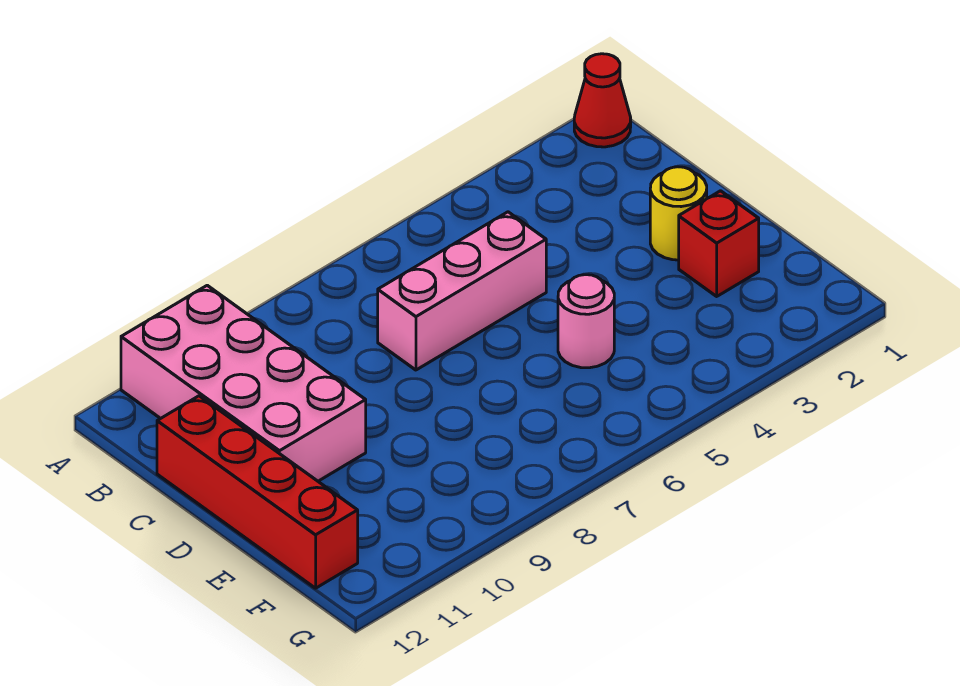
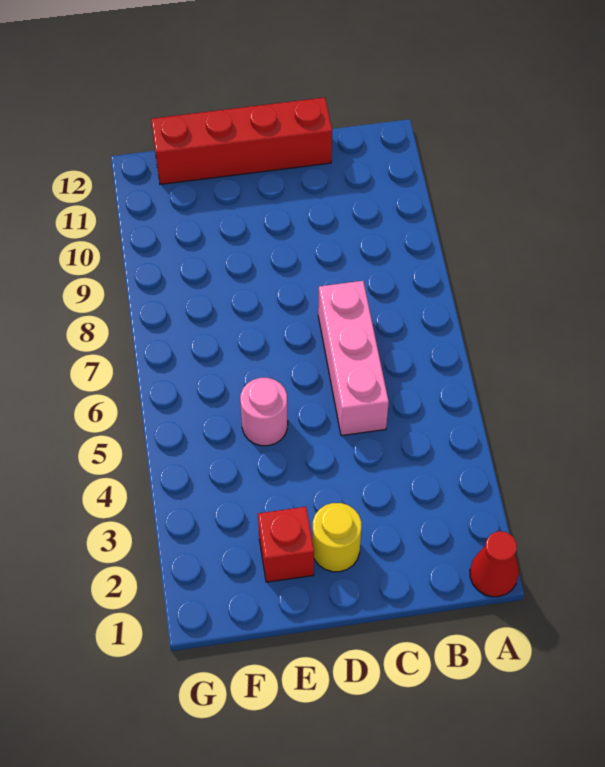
pink 2x4 brick [121,285,366,481] -> none

